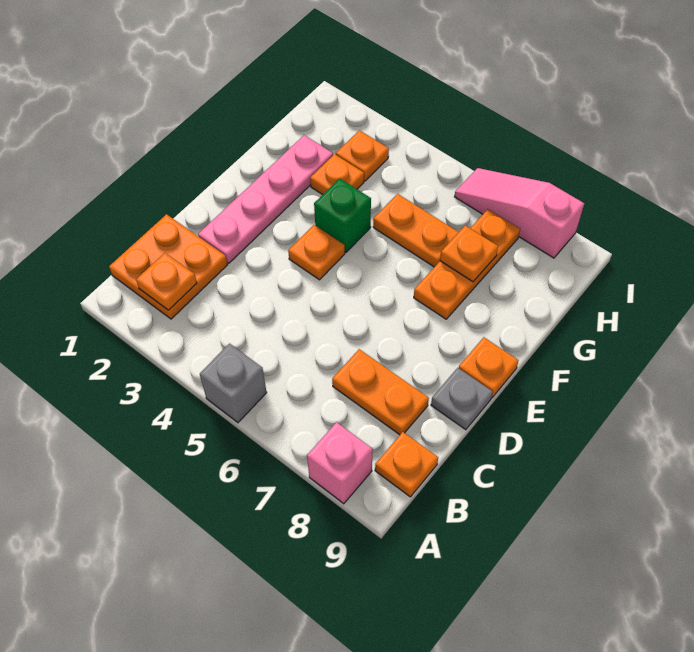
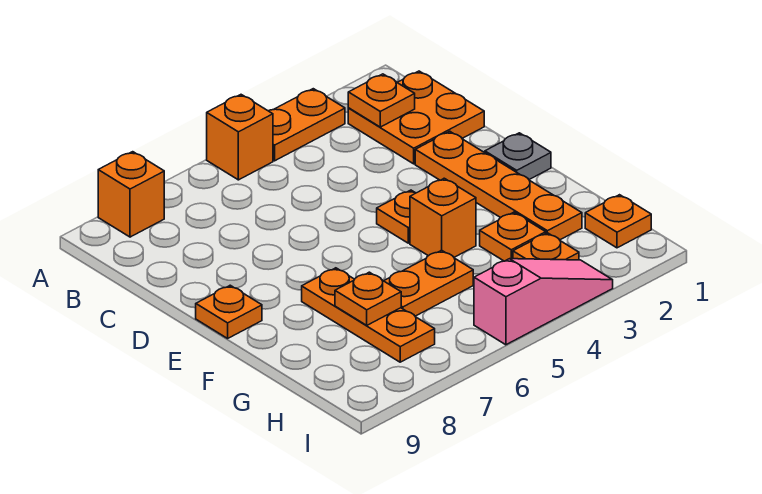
grey 1x1 brick [200,344,267,422] -> orange 1x1 brick [207,95,273,180]
pink 1x1 brick [307,422,373,504] -> orange 1x1 brick [98,152,164,237]
orange 1x1 plate [375,432,438,497] -> orange 1x1 plate moved to [585,195,651,248]
orange 1x2 plate [332,349,429,435] -> orange 1x2 plate moved to [269,89,345,161]
pink 1x4 plate [198,135,333,263] -> orange 1x4 plate [415,131,582,240]
grey 1x1 plate [431,368,493,430] -> grey 1x1 plate moved to [485,133,551,179]
green 1x1 brick [314,178,371,253] -> orange 1x1 brick [410,178,476,257]
pink 1x3 slope [455,168,584,258] -> pink 1x3 slope moved to [474,259,613,345]

